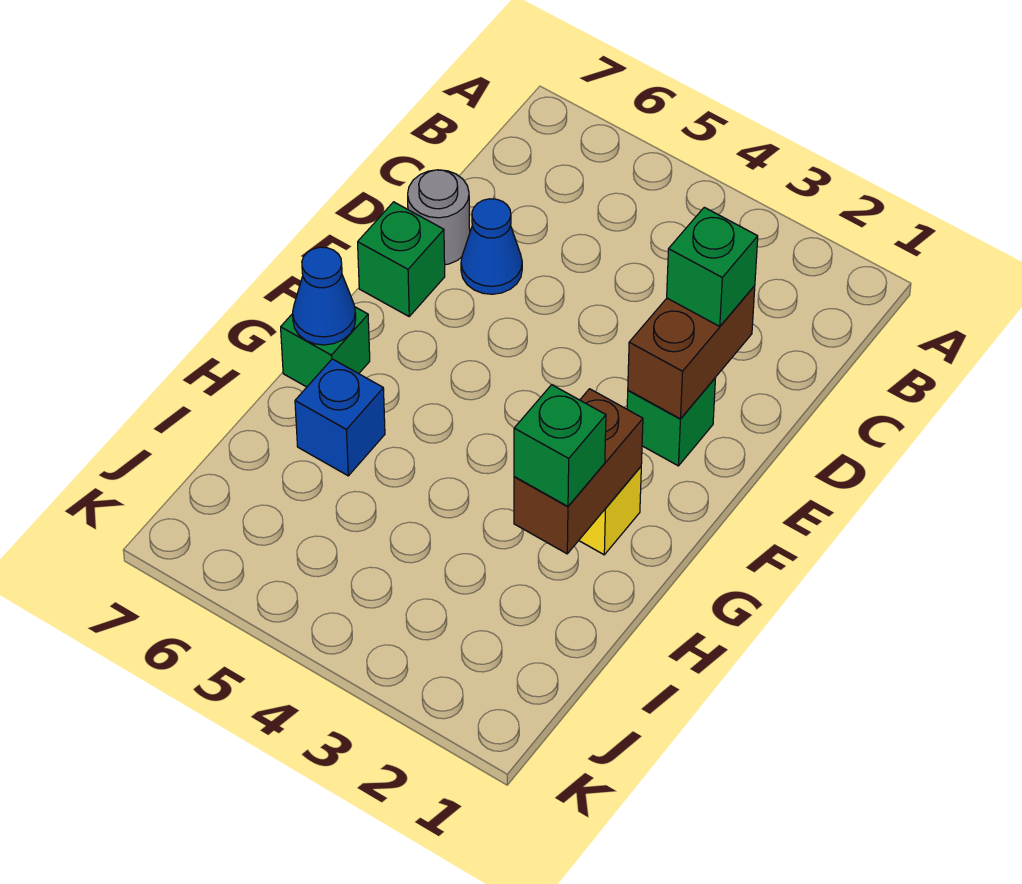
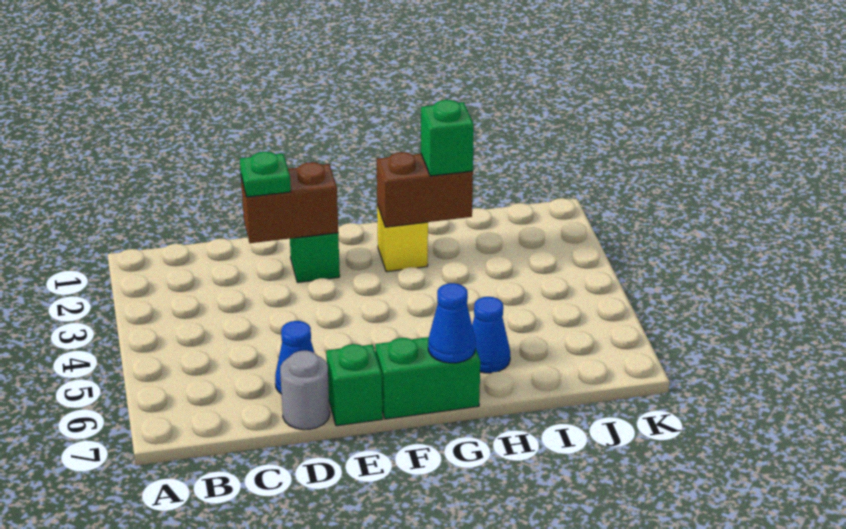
green 1x1 brick [667,207,758,327] -> green 1x1 plate [240,152,291,197]
green 1x1 brick [281,307,370,387] -> green 1x2 brick [375,337,480,419]
blue 1x1 brick [295,359,385,476] -> blue 1x1 cone [472,297,510,373]

